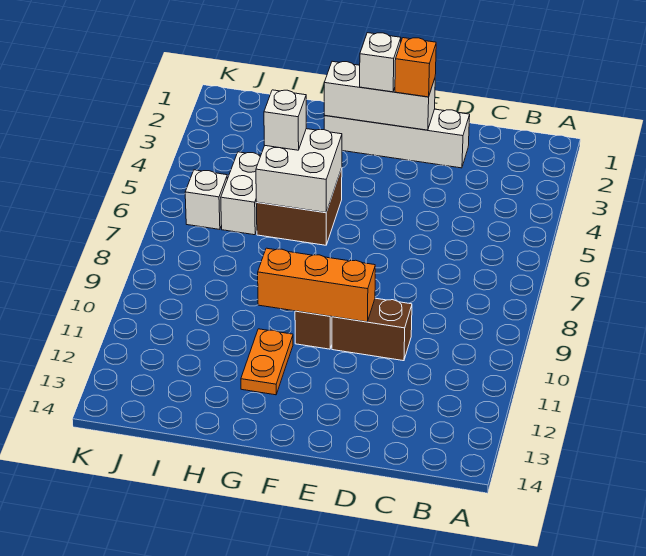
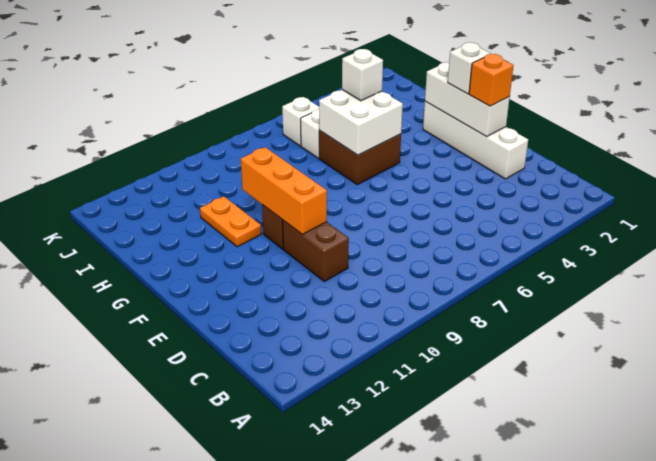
orange 1x2 plate [241,329,293,395] -> orange 1x2 plate turned to [200,196,261,247]

